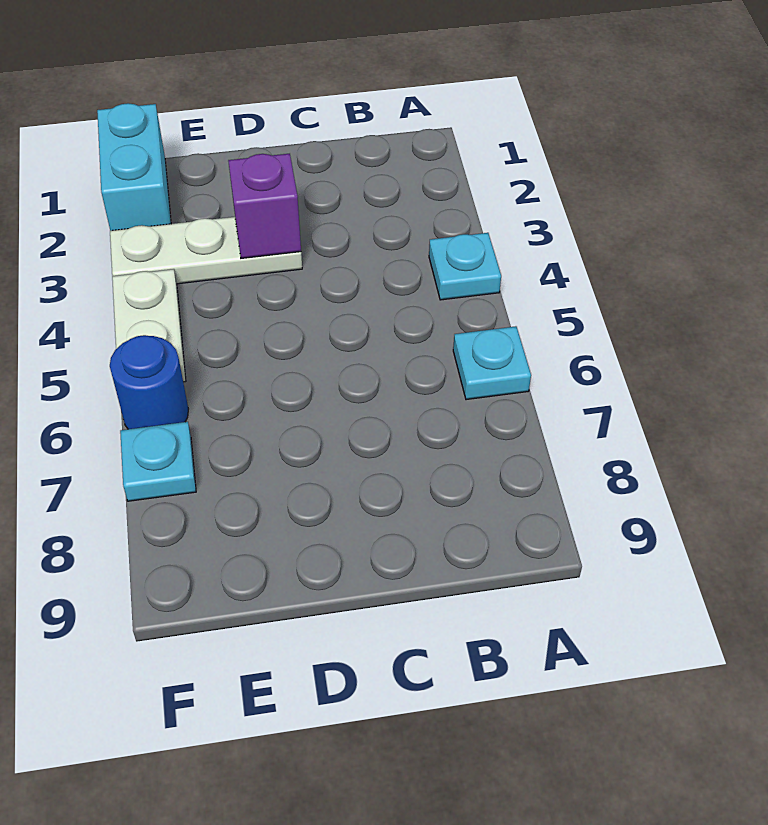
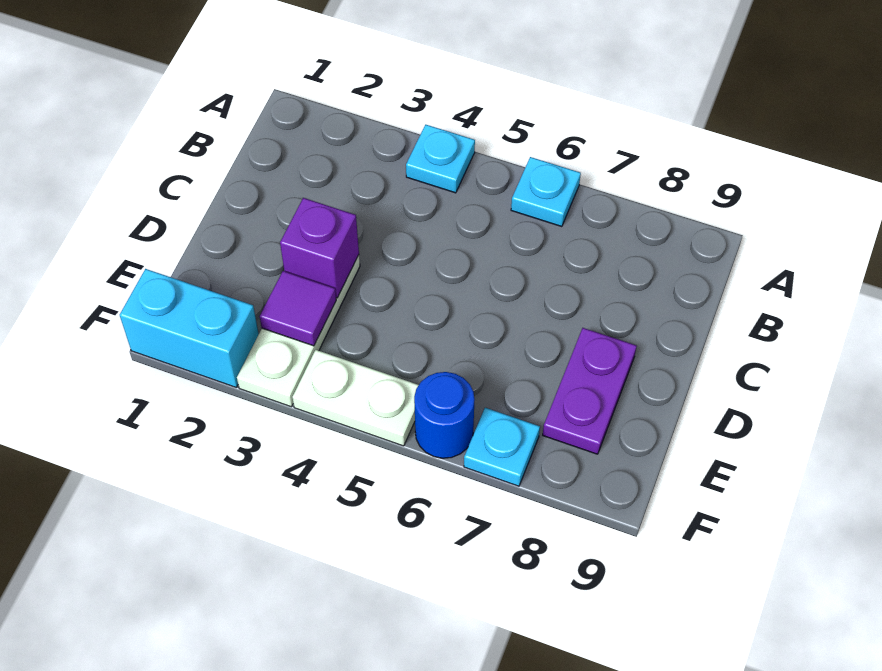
none -> purple 1x2 plate [543,328,637,454]
none -> purple 1x1 tile [260,271,336,346]

